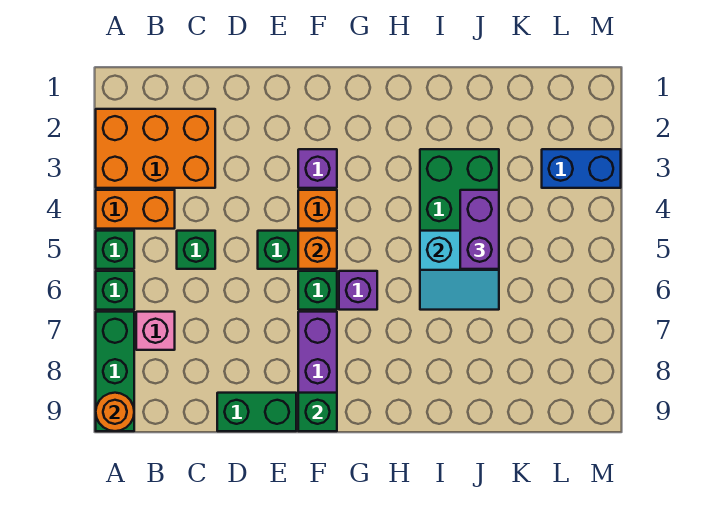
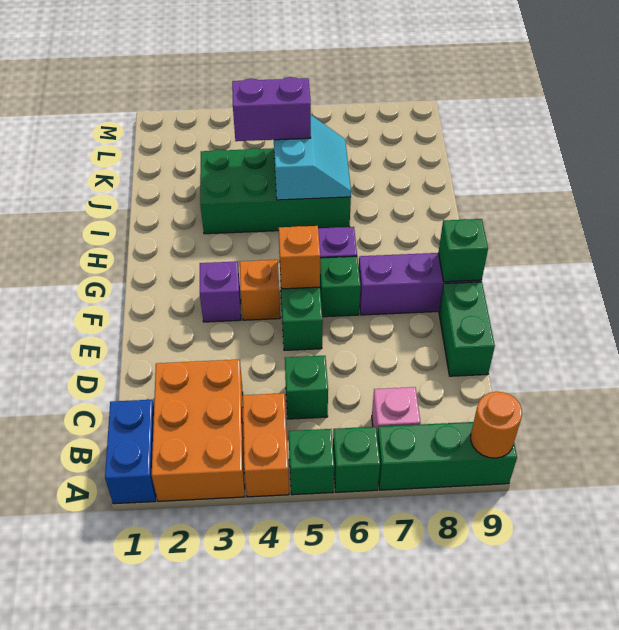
blue 1x2 brick [542,149,621,188] -> blue 1x2 brick moved to [105,400,156,504]

